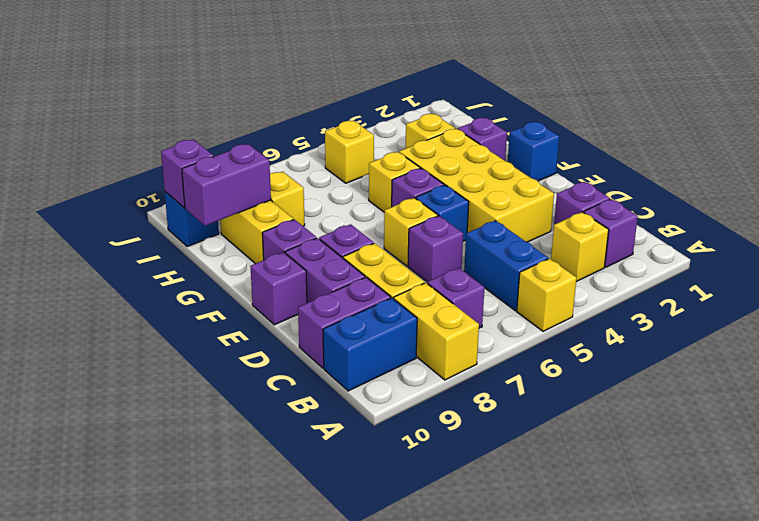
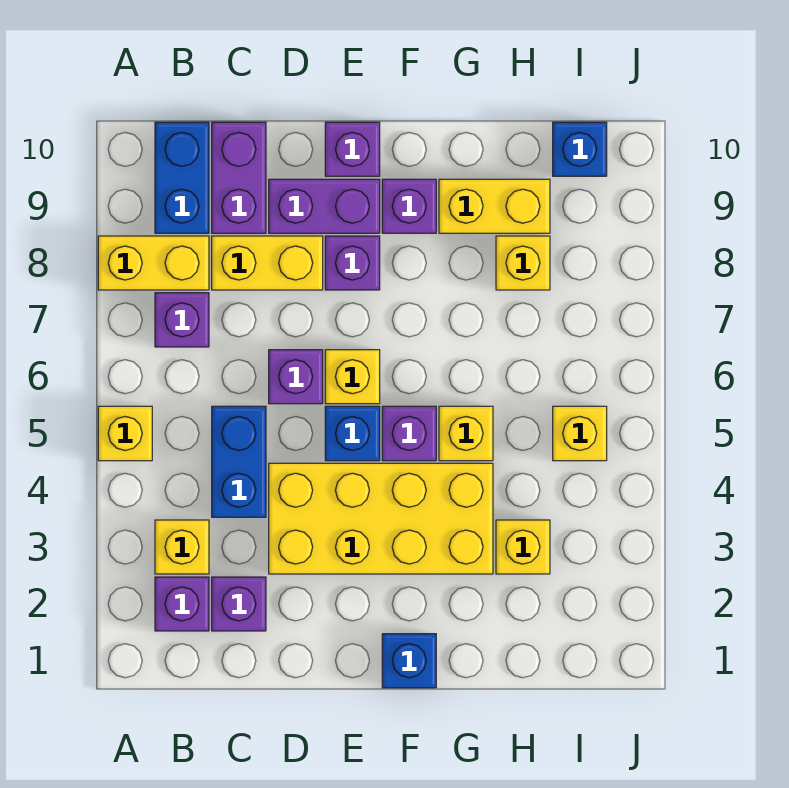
blue 1x2 brick [464,220,548,311] -> blue 1x2 brick turned to [212,406,266,517]
purple 1x1 brick [458,118,507,161] -> none
purple 1x2 brick [182,144,271,226] -> none
purple 1x1 brick [161,140,214,208] -> none

